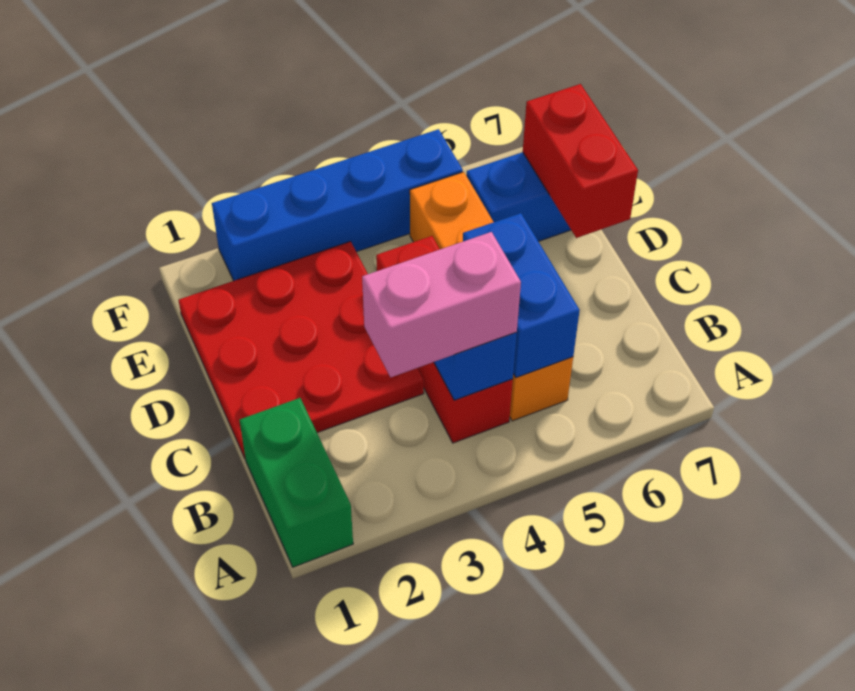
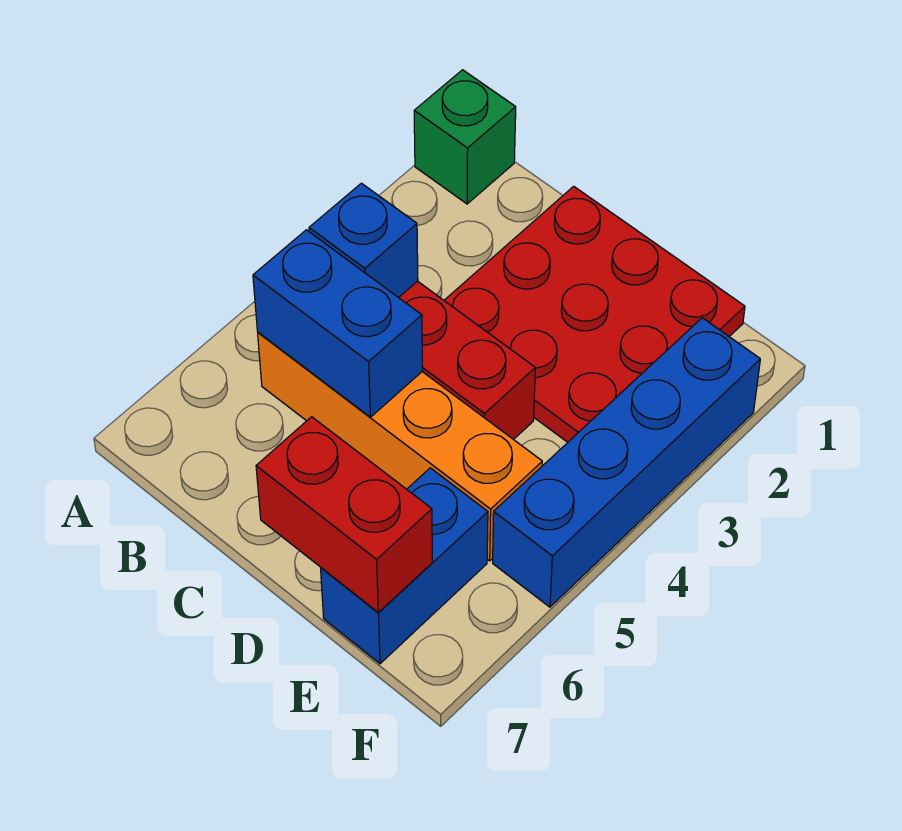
green 1x2 brick [240,398,353,567] -> green 1x1 brick [414,70,516,204]
pink 1x2 brick [362,232,521,377] -> none

